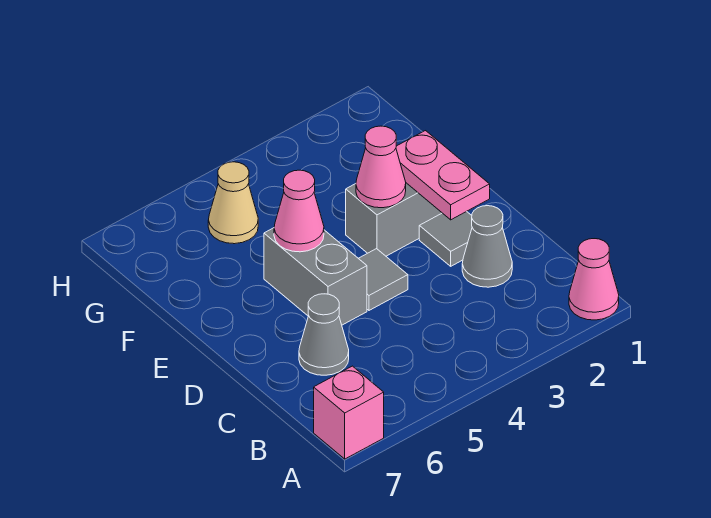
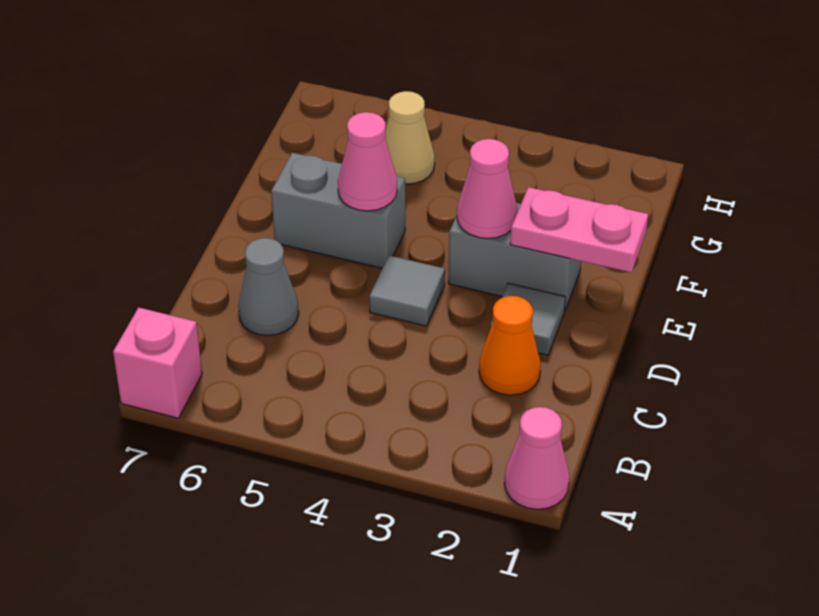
grey 1x1 cone [462,206,512,287] -> orange 1x1 cone [479,296,541,395]
pink 1x2 plate [396,131,490,220] -> pink 1x2 plate turned to [510,187,648,273]
grey 1x2 brick [264,228,367,325] -> grey 1x2 brick turned to [271,153,405,268]

